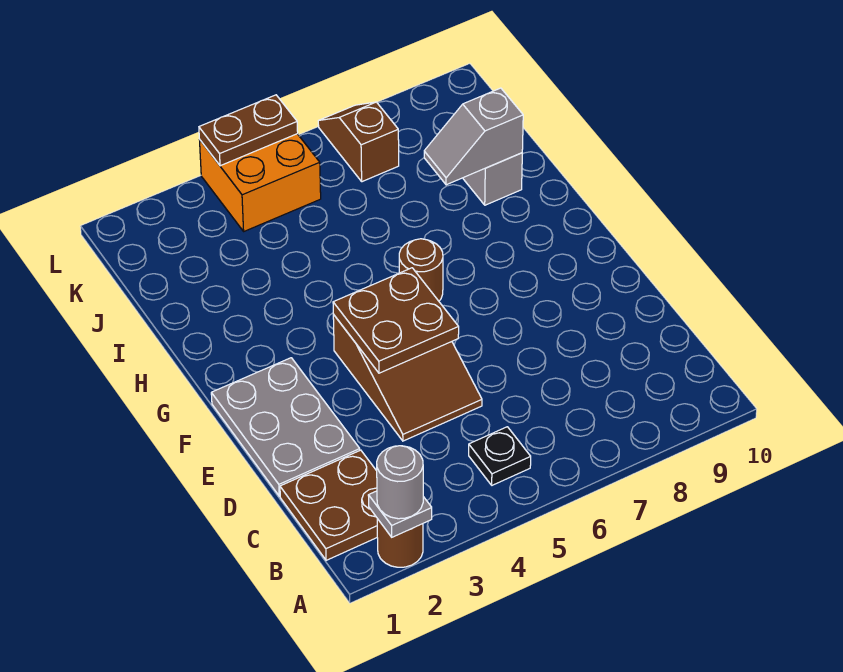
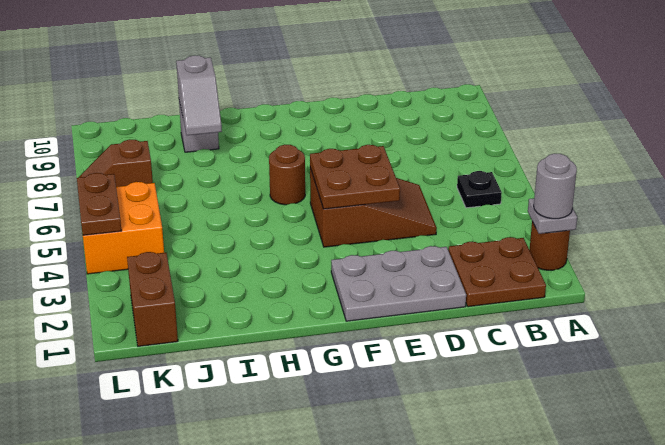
none -> brown 1x2 brick [127,252,178,346]

